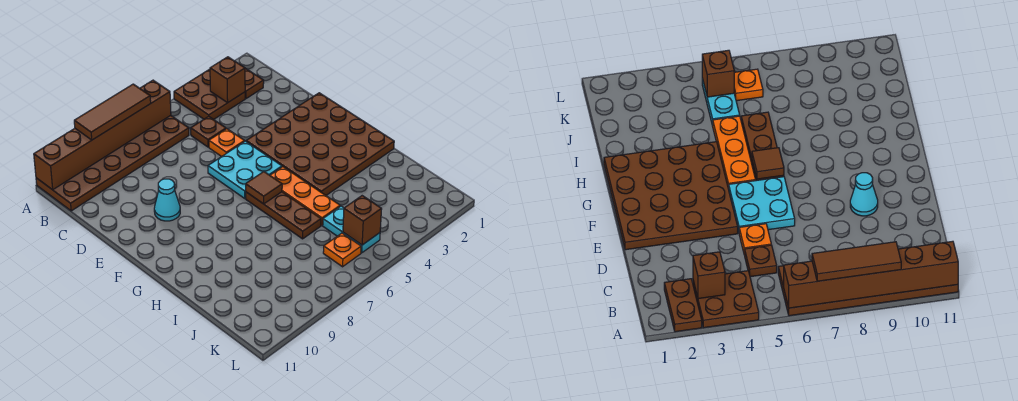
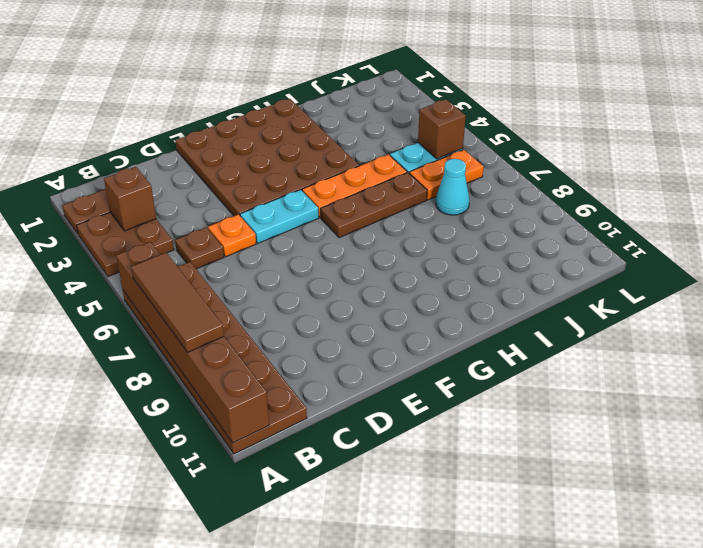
cyan 2x2 plate [208,141,282,198] -> cyan 1x2 plate [240,190,319,243]
cyan 1x1 cone [154,179,180,221] -> cyan 1x1 cone moved to [436,159,470,215]
brown 1x1 tile [246,172,282,204] -> none
orange 1x1 plate [323,233,361,267] -> orange 1x2 plate [409,150,483,200]

